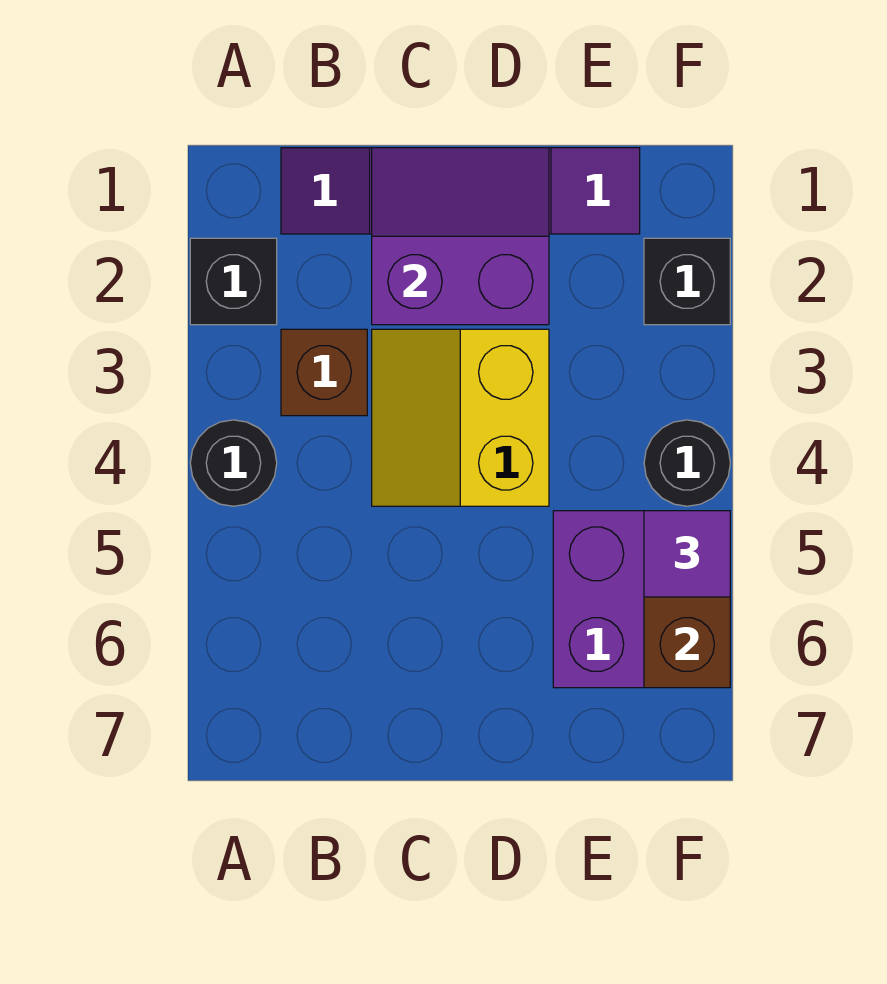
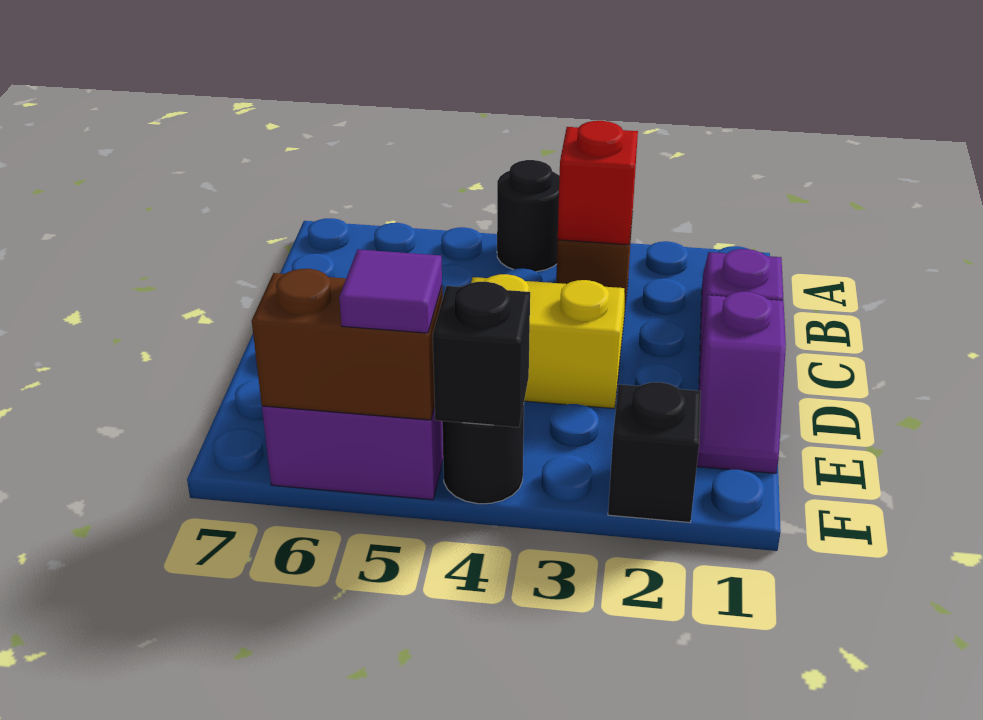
black 1x1 brick [190,238,277,325] -> black 1x1 brick moved to [433,282,530,427]
none -> red 1x1 brick [558,121,638,245]
purple 2x2 slope [372,148,549,325] -> none

